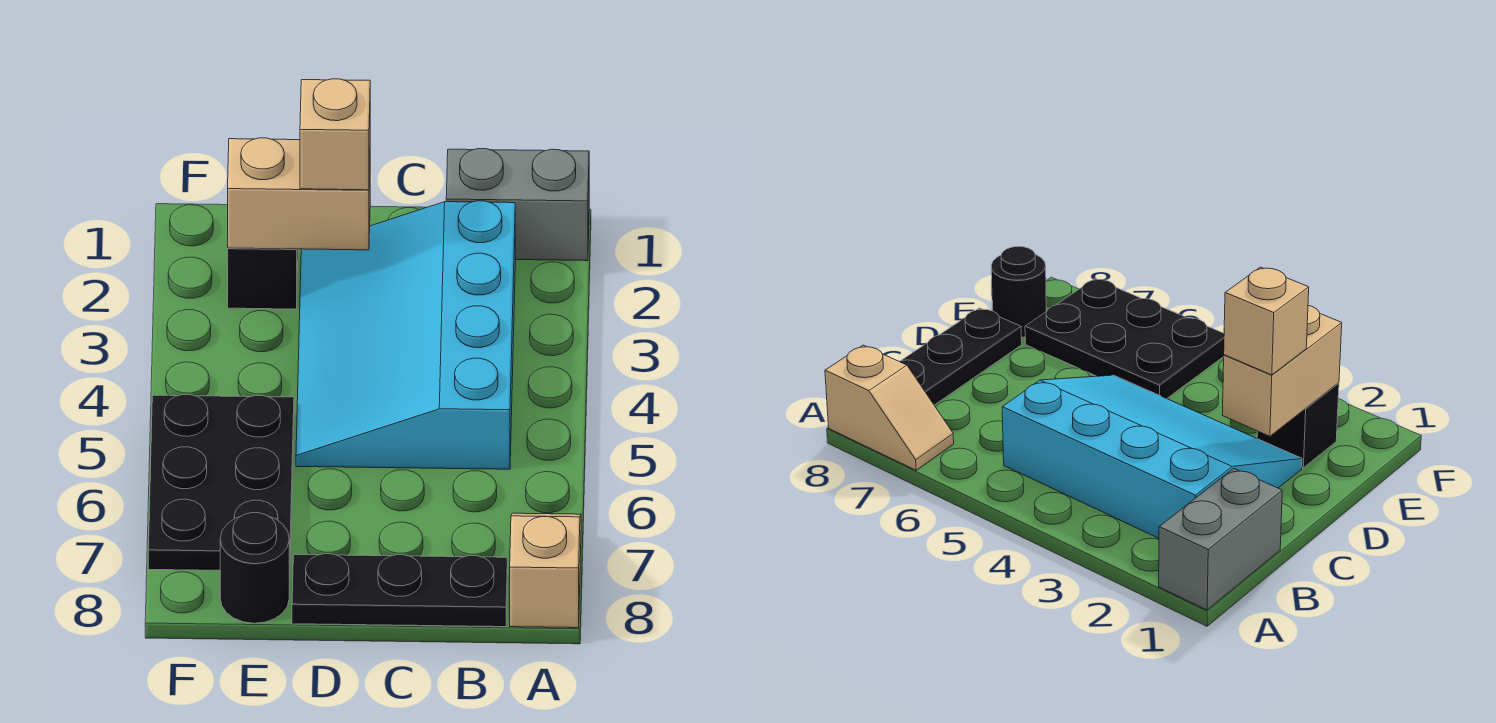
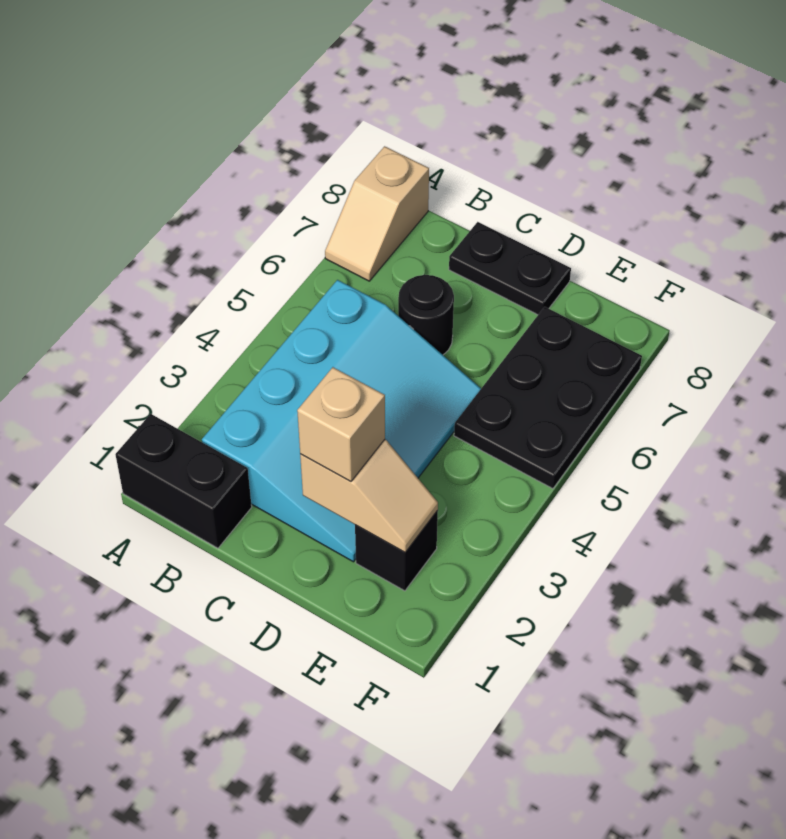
grey 1x2 brick [446,149,589,261] -> black 1x2 brick [115,414,252,548]
black 1x3 plate [292,554,507,627] -> black 1x2 plate [449,222,571,315]
tan 1x2 brick [228,138,370,250] -> tan 1x2 slope [300,440,438,552]
black 1x1 round brick [220,513,289,623] -> black 1x1 round brick moved to [398,275,454,355]

